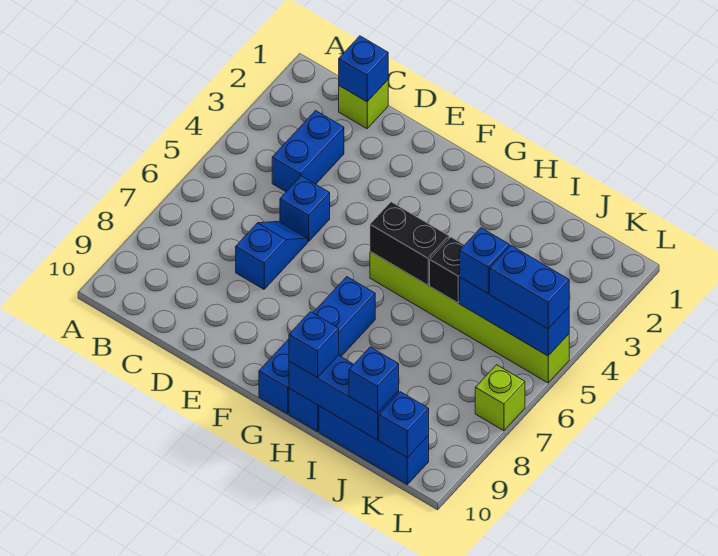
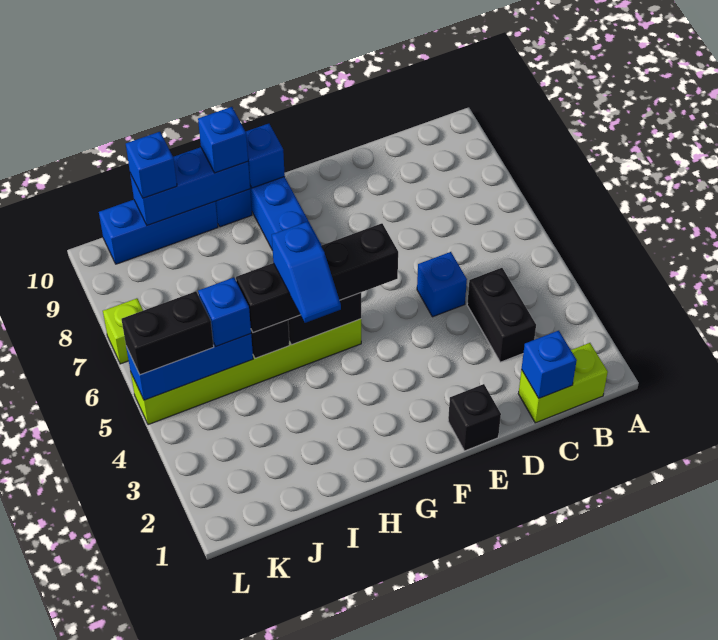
lime 1x1 brick [339,80,388,129] -> lime 1x2 brick [518,343,608,423]
blue 1x2 brick [272,111,344,192] -> black 1x2 brick [467,268,536,362]
blue 1x2 slope [236,221,307,289] -> blue 1x2 slope moved to [272,222,341,323]
none -> black 1x1 brick [448,384,501,451]
none -> black 1x4 brick [236,223,398,333]
blue 1x2 brick [490,246,569,329] -> black 1x2 brick [122,291,214,375]
blue 1x1 brick [379,392,429,458] -> blue 1x1 brick moved to [246,124,285,188]

